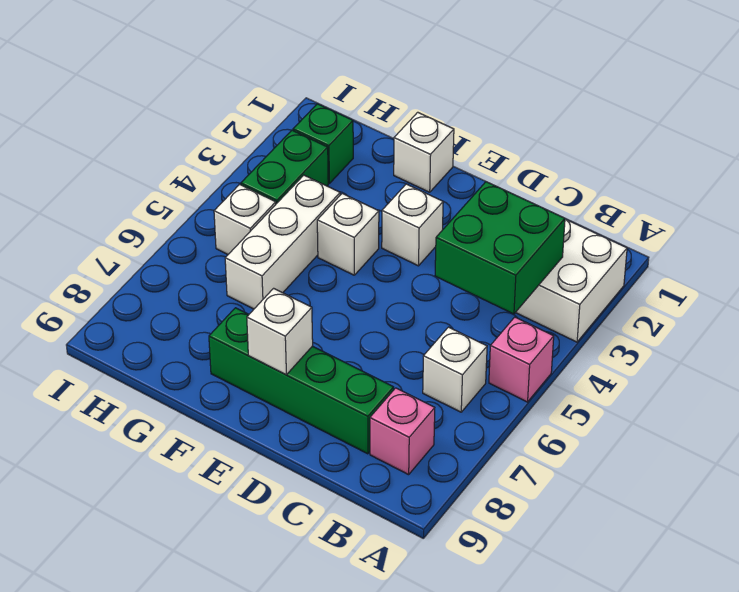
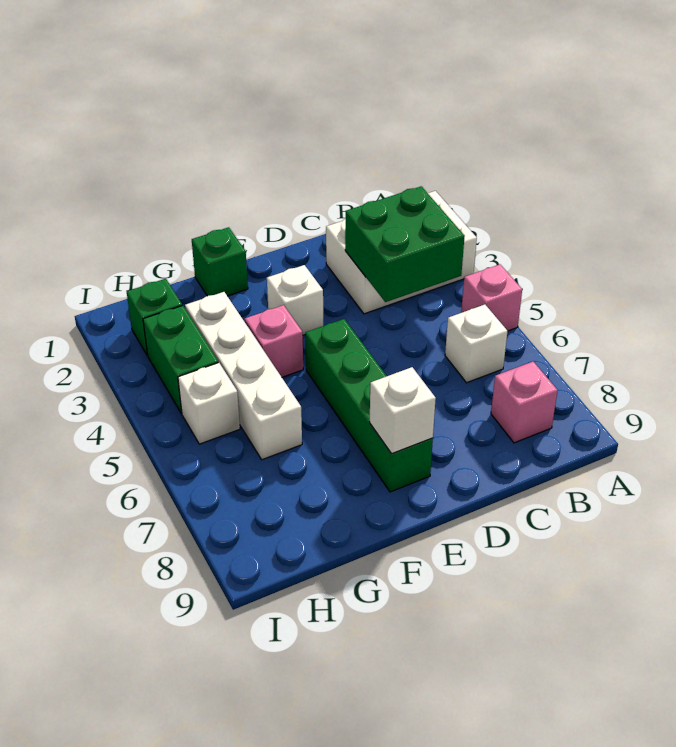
green 1x4 brick [209,308,394,454] -> green 1x4 brick turned to [305,319,433,492]
white 1x1 brick [394,112,454,192] -> green 1x1 brick [192,227,248,296]
white 1x1 brick [317,194,379,275] -> pink 1x1 brick [245,305,303,377]
white 1x3 brick [225,175,340,309] -> white 1x4 brick [185,292,302,460]

